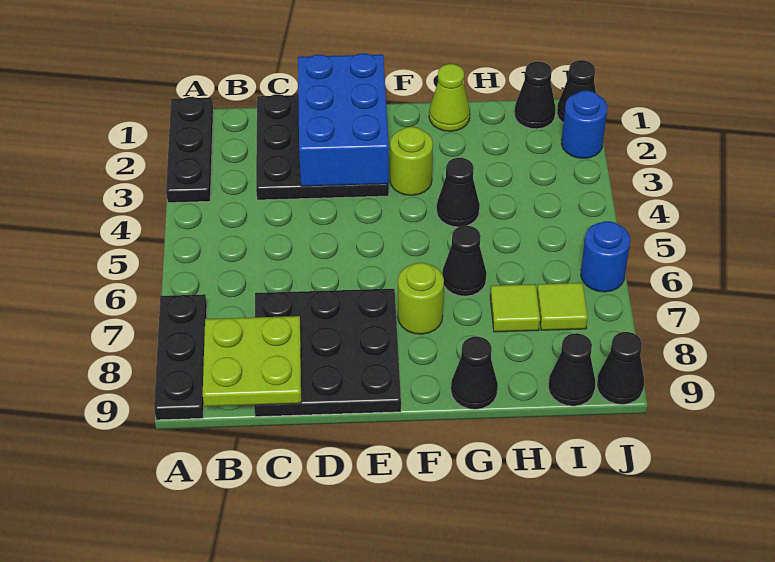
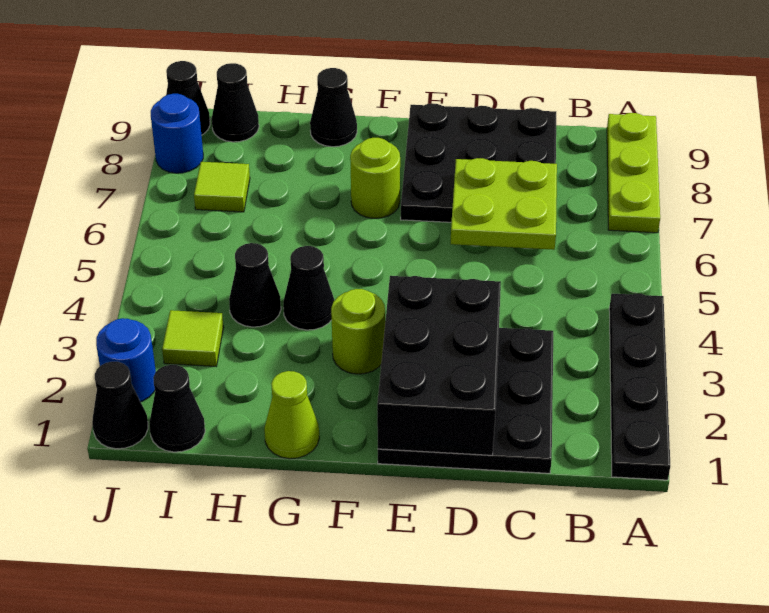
black 1x3 plate [166,97,213,203] -> black 1x4 plate [609,294,670,480]
black 1x3 plate [154,294,207,420] -> lime 1x3 plate [607,113,660,233]
lime 2x2 plate [203,316,301,407] -> lime 2x2 plate moved to [451,158,557,250]
blue 2x3 brick [298,53,389,186] -> black 2x3 brick [377,276,501,455]
black 1x1 cone [442,226,486,296] -> black 1x1 cone moved to [229,243,281,327]
lime 1x1 tile [490,284,540,332] -> lime 1x1 tile moved to [162,310,223,366]
blue 1x1 round brick [581,221,630,292] -> blue 1x1 round brick moved to [151,94,203,173]

